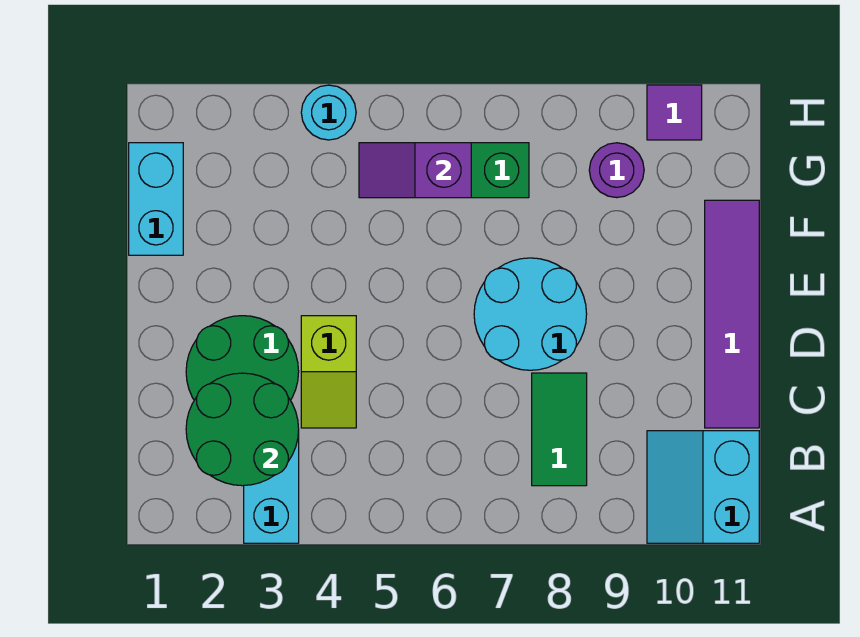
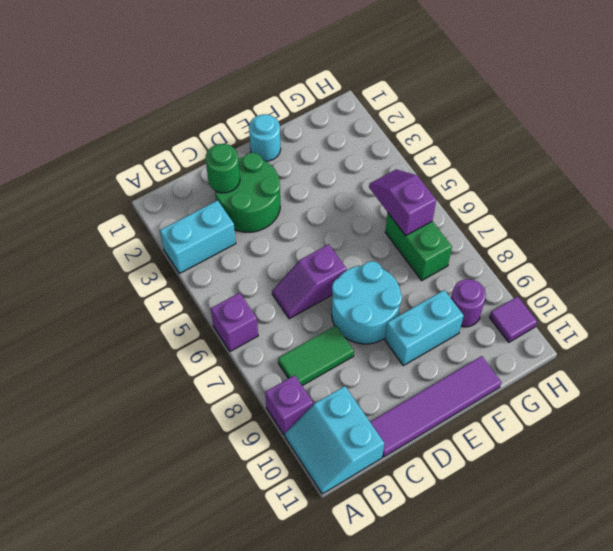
none -> purple 1x1 brick [211,293,258,351]
none -> purple 1x1 brick [265,375,313,435]
cyan 2x2 slope [647,431,759,543] -> cyan 2x2 slope turned to [285,386,384,494]
green 2x2 round brick [186,373,299,486] -> green 1x1 round brick [205,144,240,193]
lime 1x2 slope [301,316,356,428] -> none
none -> purple 1x2 slope [272,244,346,319]
cyan 1x2 brick [129,143,183,255] -> cyan 1x2 brick moved to [385,290,464,366]
cyan 1x1 round brick [301,85,356,140] -> cyan 1x1 round brick moved to [249,114,281,161]

